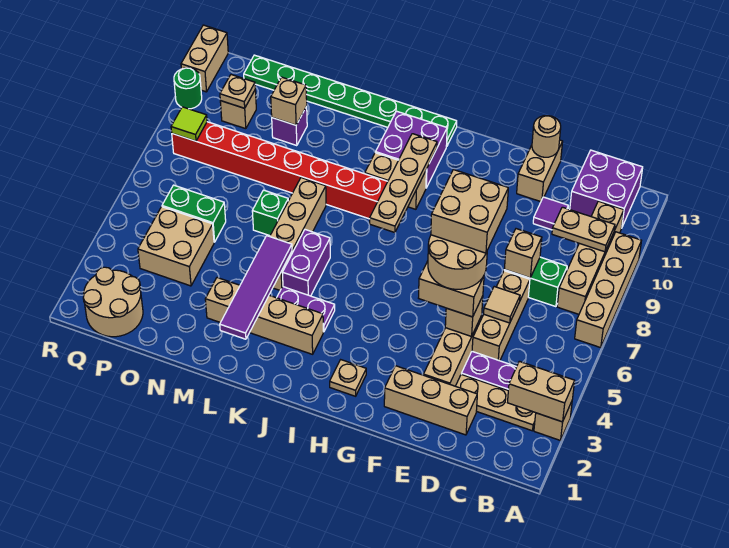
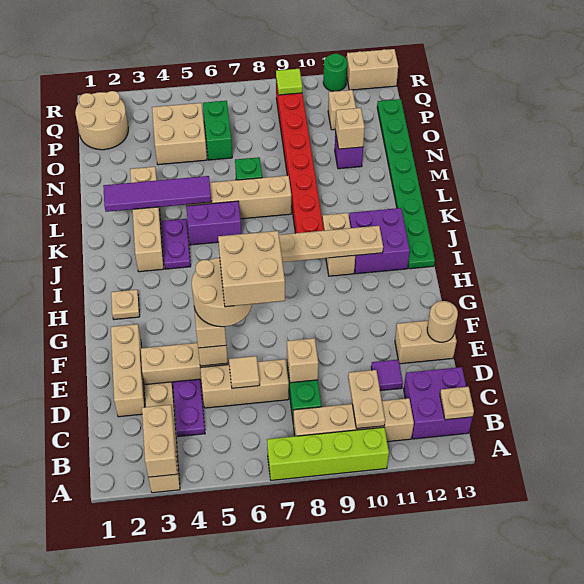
tan 1x4 brick [575,232,642,348] -> lime 1x4 brick [267,427,389,480]
tan 1x1 plate [220,75,255,108] -> tan 1x1 plate moved to [440,387,474,420]

